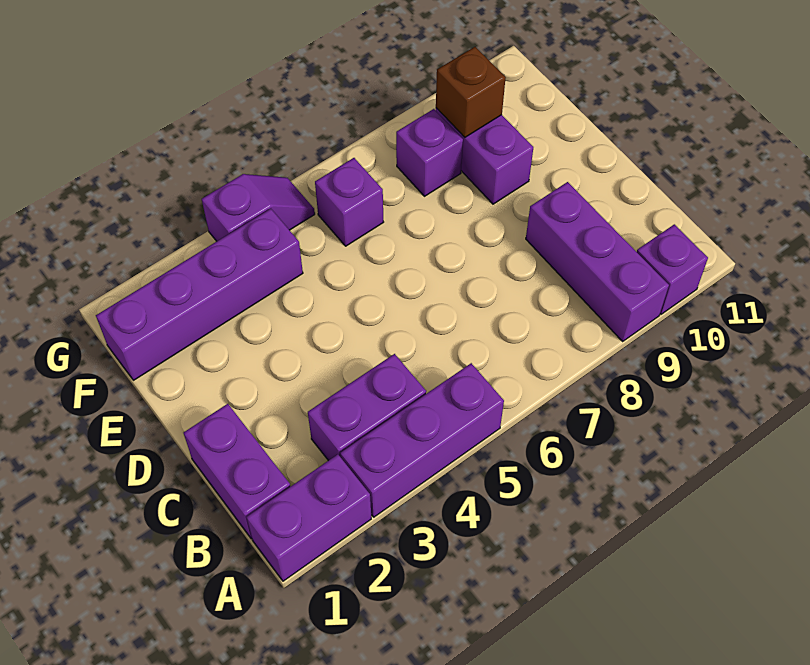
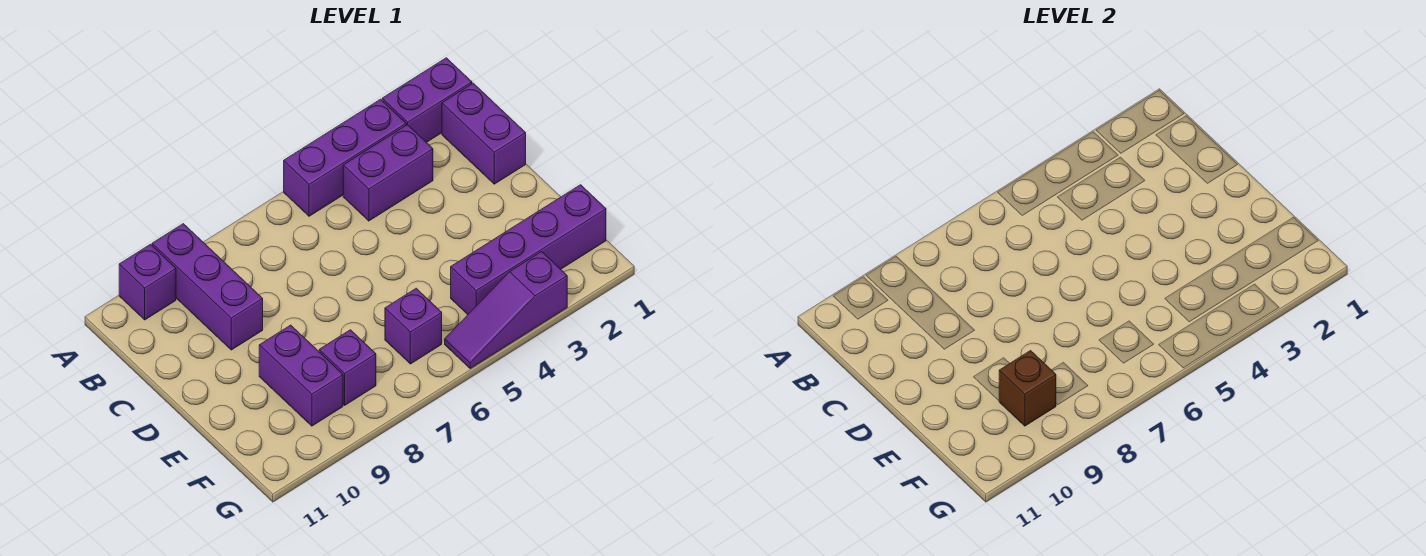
purple 1x2 slope [202,174,315,241] -> purple 1x3 slope [445,252,567,368]

